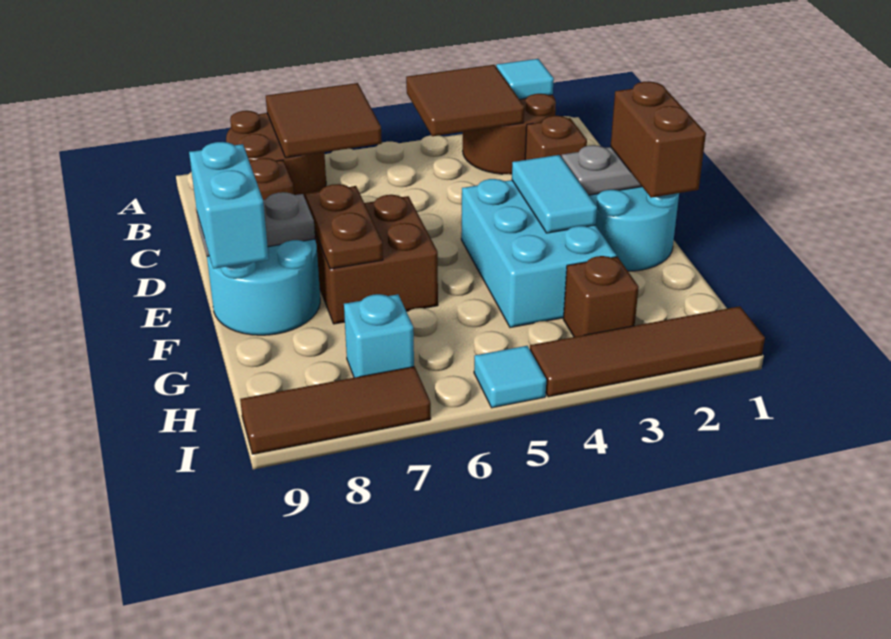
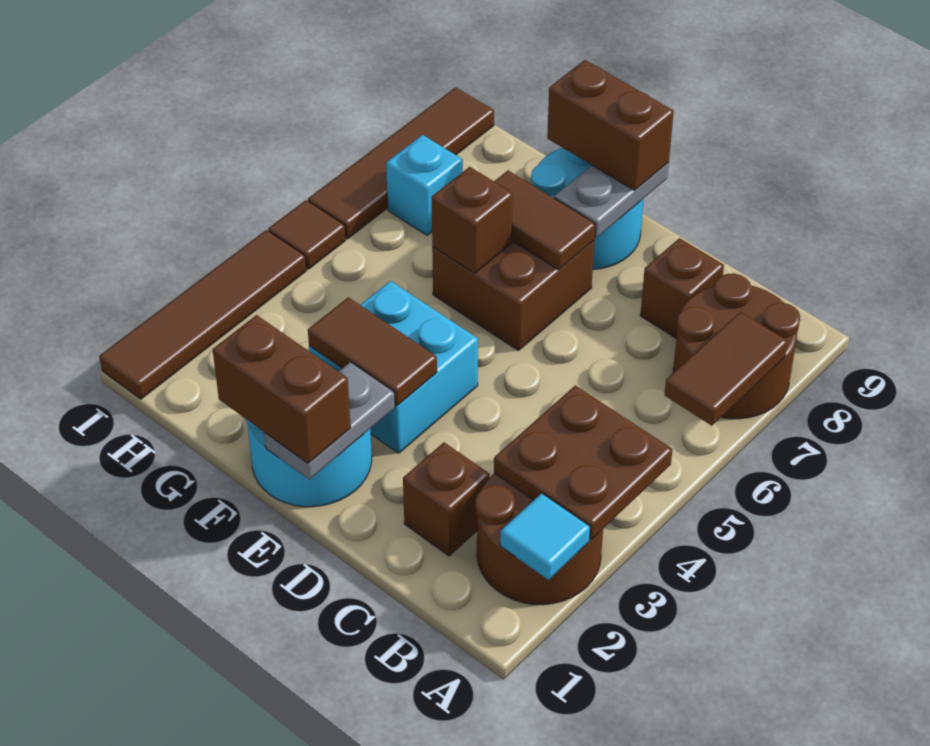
brown 2x2 tile [406,65,524,136] -> brown 2x2 plate [494,385,673,540]
brown 2x2 tile [266,83,382,158] -> brown 1x2 tile [665,312,788,426]
cyan 2x3 brick [461,179,616,328] -> cyan 2x2 brick [309,281,478,453]
cyan 1x2 tile [512,155,597,233] -> brown 1x2 tile [308,297,437,406]
brown 1x2 plate [306,184,383,269] -> brown 1x2 tile [494,171,596,270]
cyan 1x2 brick [189,142,269,269] -> brown 1x2 brick [547,60,674,190]
brown 1x1 brick [563,256,639,337] -> brown 1x1 brick moved to [432,167,513,273]
cyan 1x1 tile [474,346,546,408] -> brown 1x1 tile [268,200,346,269]
brown 1x3 tile [240,366,431,454] -> brown 1x4 tile [308,87,494,239]

